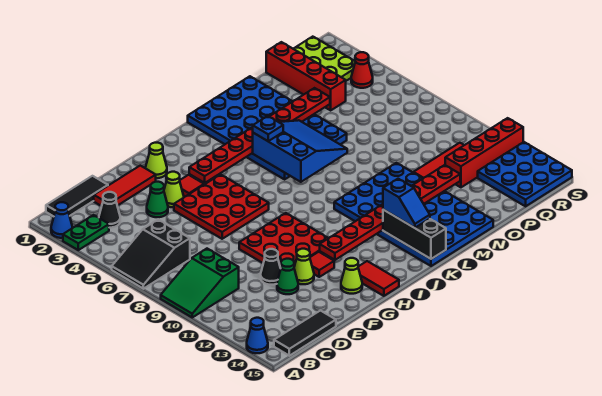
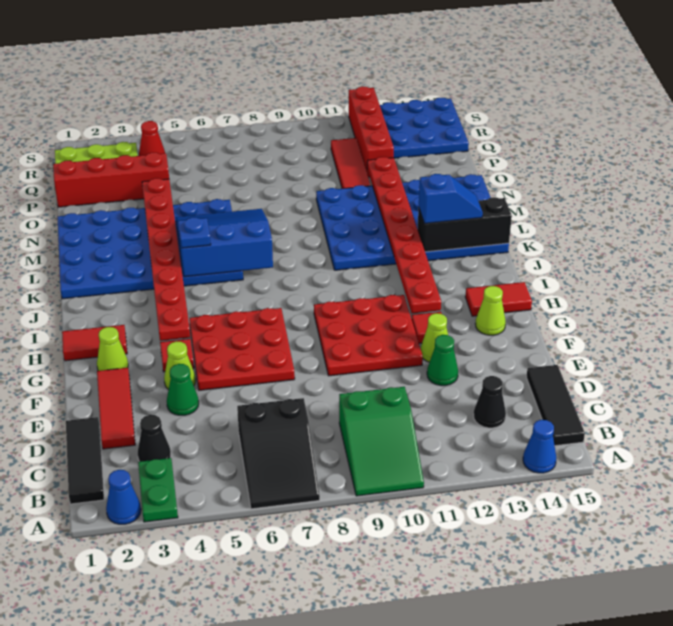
black 1x1 cone [261,249,281,285] -> black 1x1 cone moved to [474,376,506,428]
none -> red 1x2 tile [62,325,127,361]

